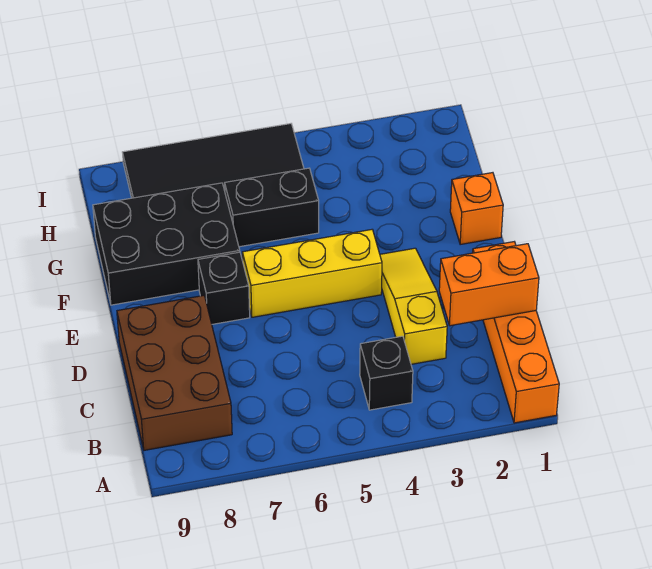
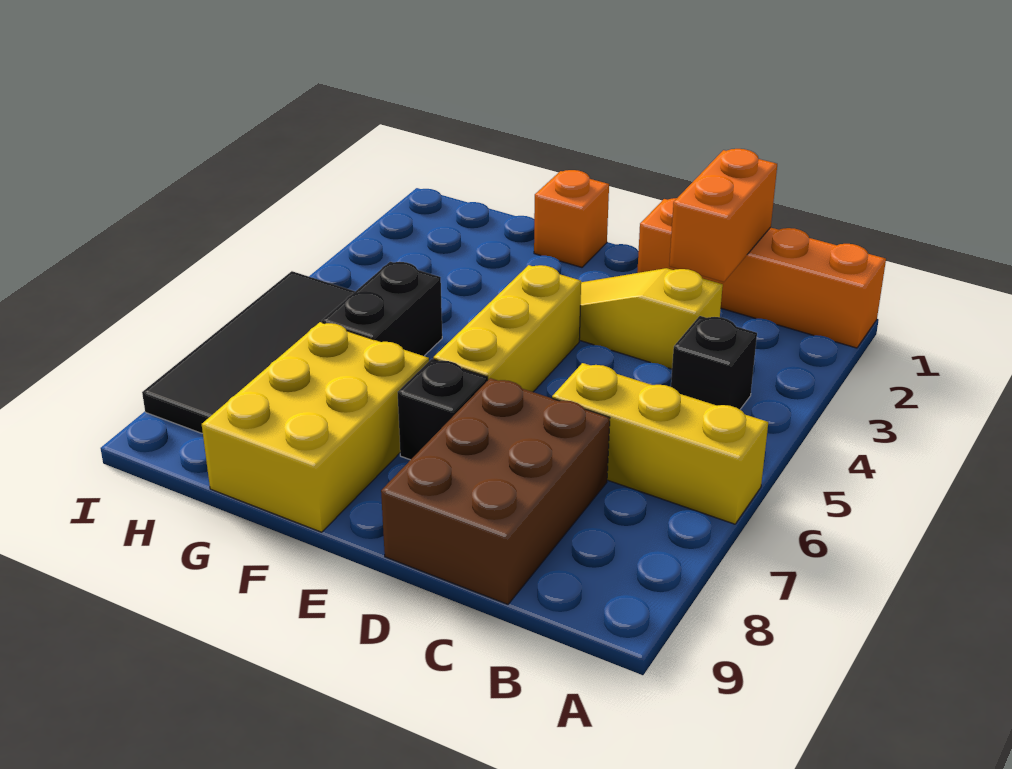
none -> yellow 1x3 brick [552,363,768,524]
brown 2x3 brick [117,296,232,450] -> brown 2x3 brick turned to [381,378,610,604]
black 2x3 brick [93,183,240,305] -> yellow 2x3 brick [202,322,429,532]

